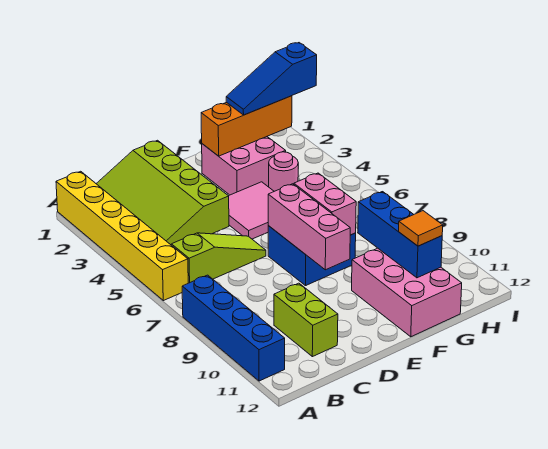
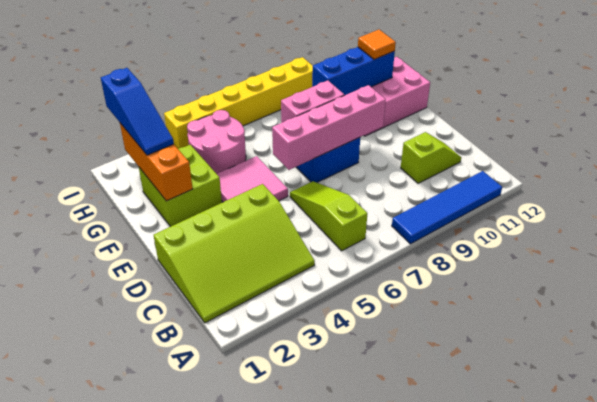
yellow 1x6 brick [56,171,188,301] -> yellow 1x6 brick moved to [164,57,313,149]
blue 1x4 brick [182,275,285,381] -> blue 1x4 tile [392,171,502,244]
lime 1x2 brick [274,283,338,357] -> lime 1x2 slope [401,132,461,183]
pink 1x3 brick [268,184,350,270] -> pink 1x4 brick [272,85,386,170]
pink 2x2 brick [202,137,286,195] -> lime 2x2 brick [139,145,222,227]
pink 1x1 round brick [269,152,298,191] -> pink 2x2 round brick [187,110,246,174]

